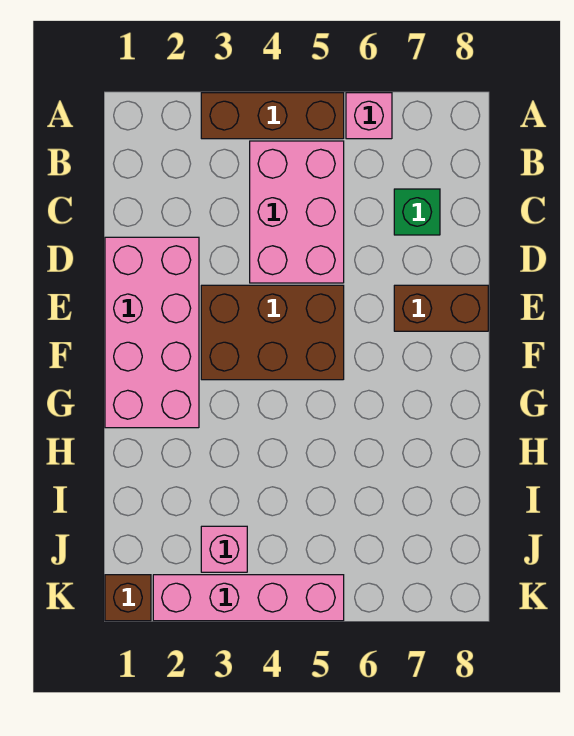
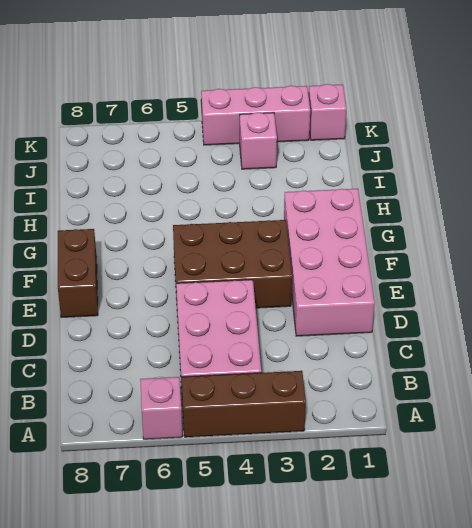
green 1x1 brick [394,189,440,235] -> none
brown 1x2 brick [394,285,488,331] -> brown 1x2 brick turned to [58,229,98,317]
brown 1x1 brick [105,575,151,621] -> pink 1x1 brick [309,84,346,140]
pink 1x4 brick [153,575,344,621] -> pink 1x3 brick [201,86,310,145]

